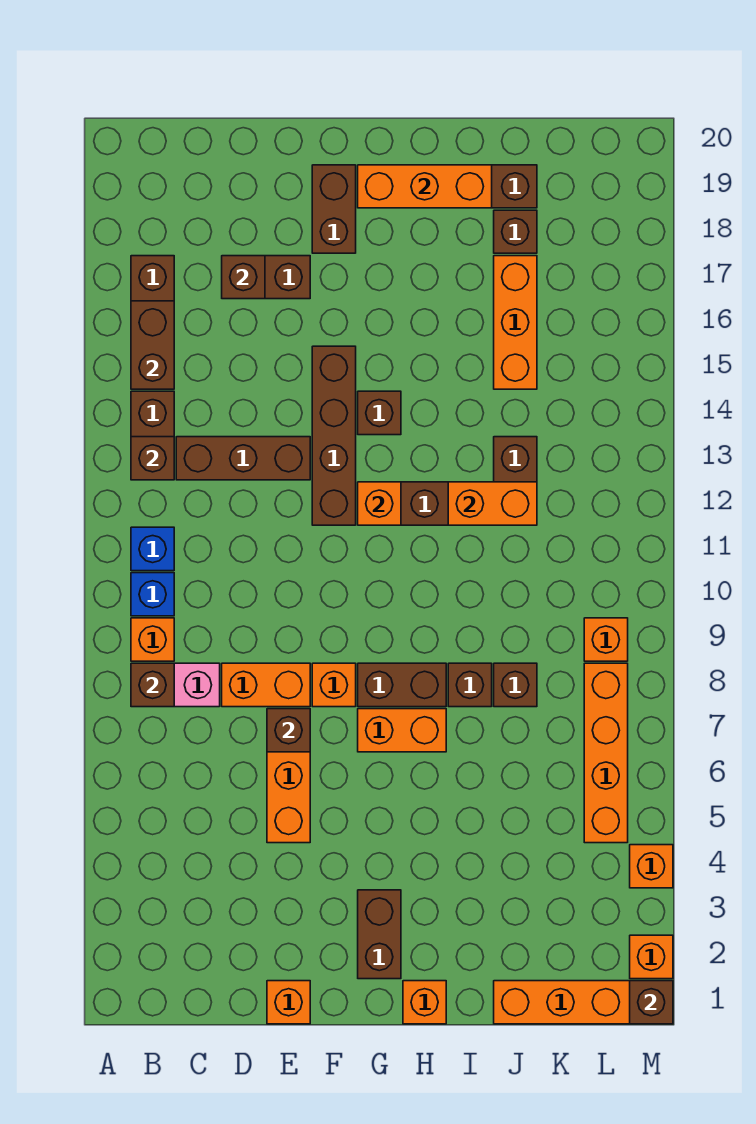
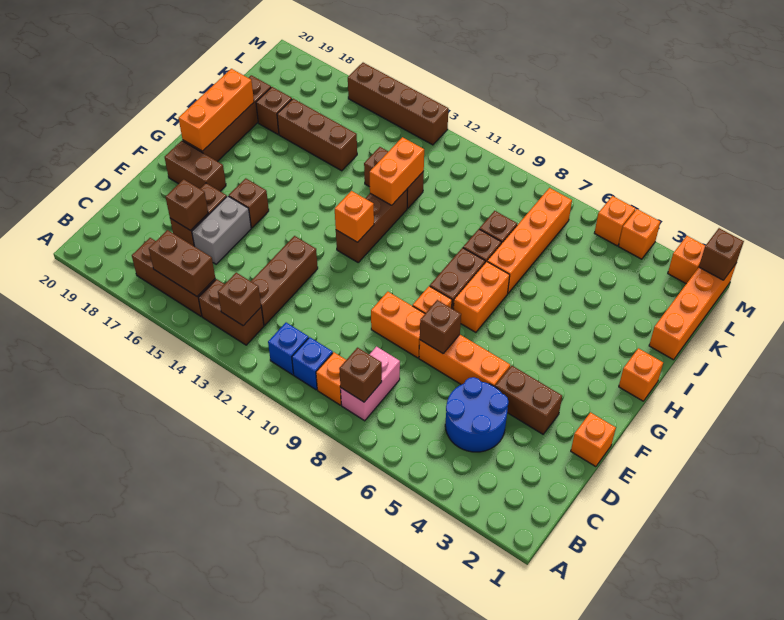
none -> blue 2x2 round brick [445,377,508,452]
orange 1x2 brick [222,663,310,707] -> orange 1x2 brick turned to [371,292,425,358]
none -> grey 1x2 brick [192,196,251,264]
brown 1x4 brick [312,346,356,525] -> brown 1x4 brick moved to [348,63,448,145]
brown 1x2 brick [358,890,401,979] -> brown 1x2 brick moved to [495,366,562,434]
brown 1x1 brick [358,391,401,435] -> brown 1x1 brick moved to [229,178,269,228]
orange 1x3 brick [494,256,537,389] -> brown 1x3 brick [277,99,357,171]
orange 1x4 brick [584,663,628,843] -> orange 1x4 brick turned to [487,188,572,293]
orange 1x1 brick [584,618,628,661] -> orange 1x1 brick moved to [595,196,636,246]

